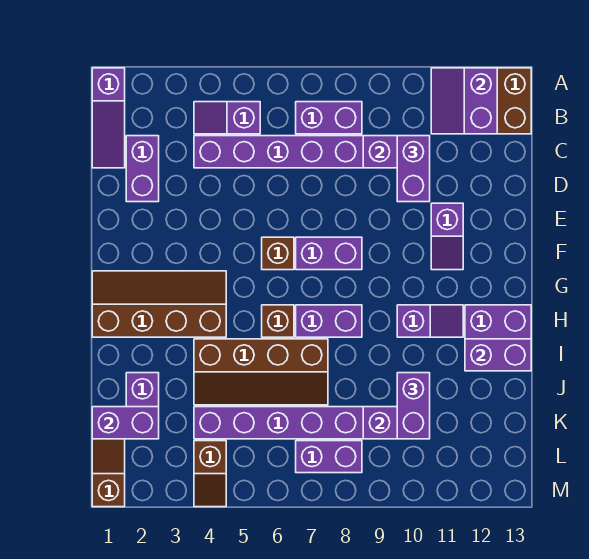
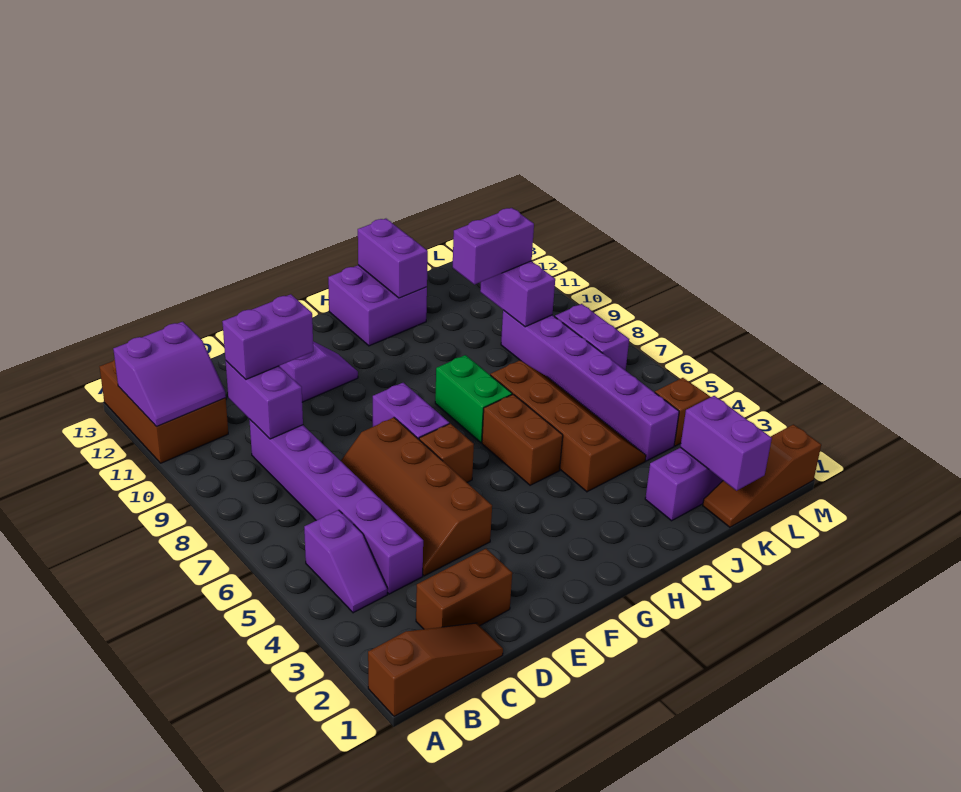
purple 1x3 slope [92,68,125,168] -> brown 1x3 slope [368,623,503,716]
purple 1x2 brick [296,102,362,134] -> none
purple 1x2 brick [126,136,159,202] -> brown 1x2 brick [416,549,512,629]
brown 2x4 slope [92,271,226,337] -> brown 2x4 slope moved to [341,418,492,576]
brown 1x1 brick [262,305,294,337] -> brown 1x2 brick [482,394,563,485]
purple 1x2 brick [296,305,362,337] -> green 1x2 brick [435,355,512,443]
purple 1x2 slope [397,305,463,337] -> none

